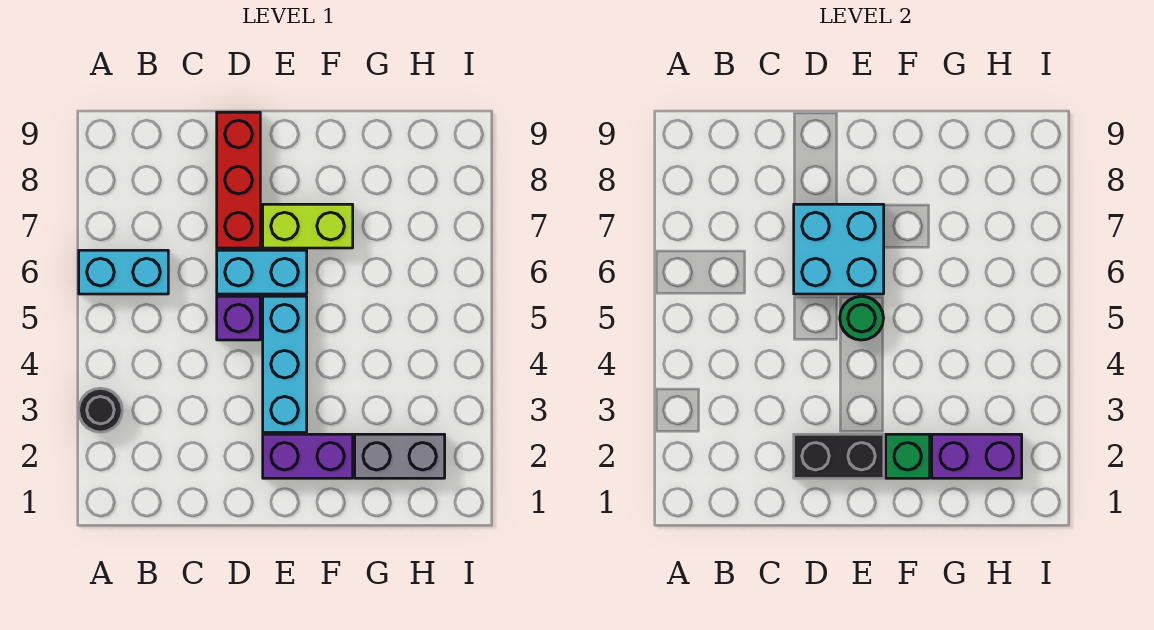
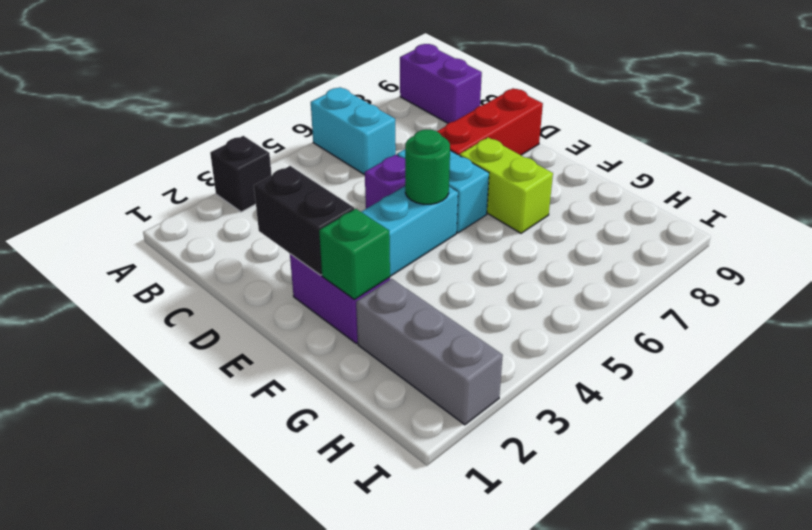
black 1x1 round brick [79,388,122,432] -> black 1x1 brick [210,136,272,212]
cyan 2x2 brick [794,204,884,294] -> none
grey 1x2 brick [355,434,445,478] -> grey 1x3 brick [356,279,503,425]
purple 1x2 brick [932,434,1022,478] -> purple 1x2 brick moved to [400,44,482,123]

